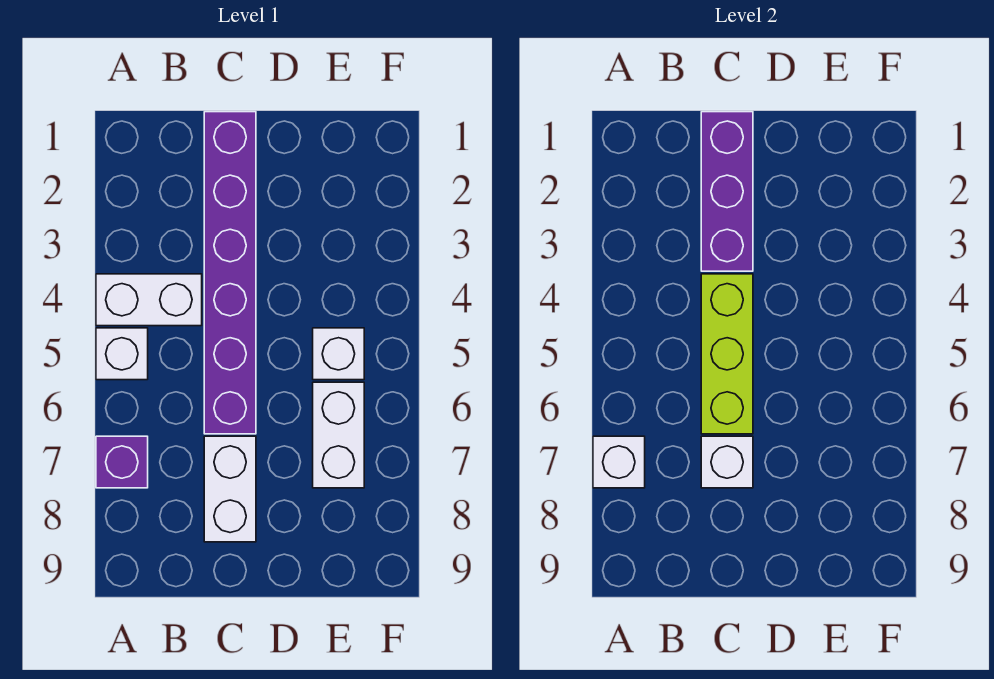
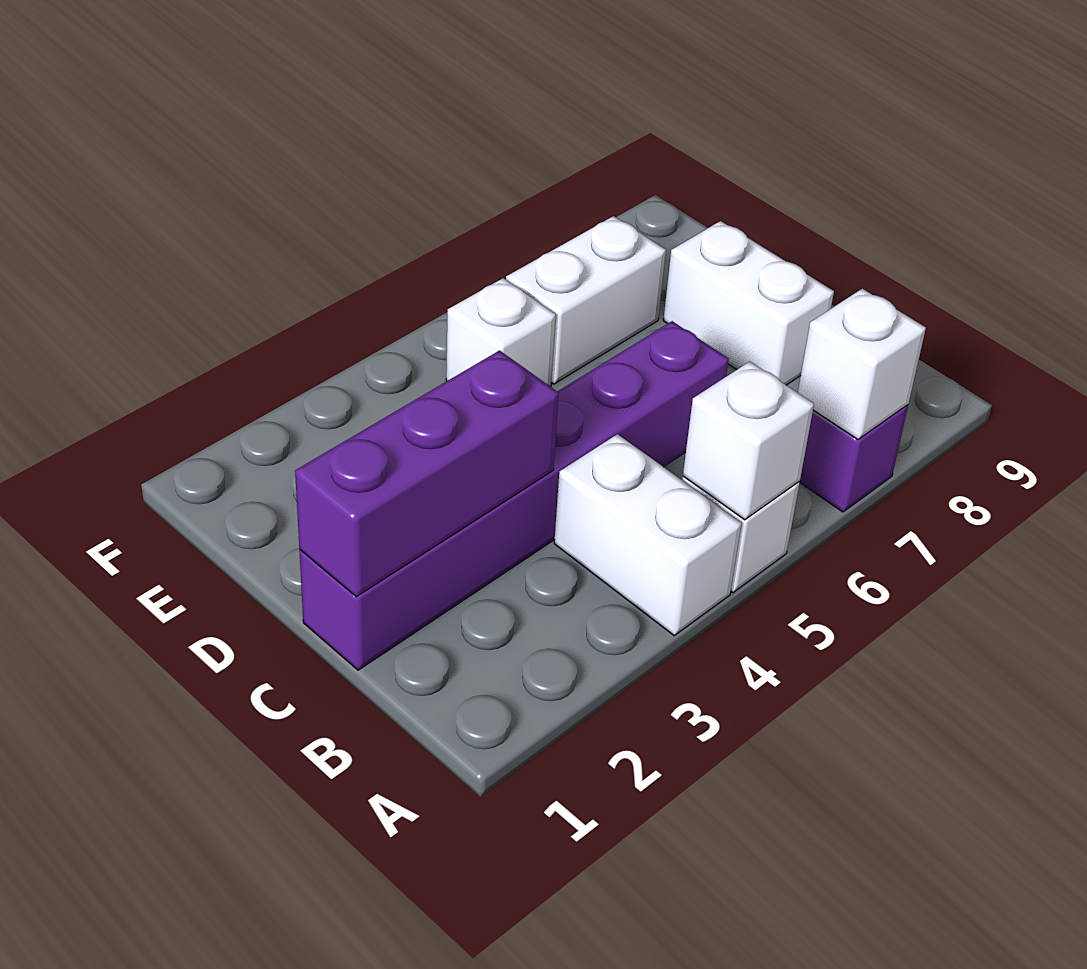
lime 1x3 brick [701,274,753,434] -> none
white 1x2 brick [204,436,256,542] -> white 1x2 brick turned to [663,221,834,385]
white 1x1 brick [701,436,753,488] -> white 1x1 brick moved to [683,362,814,520]

